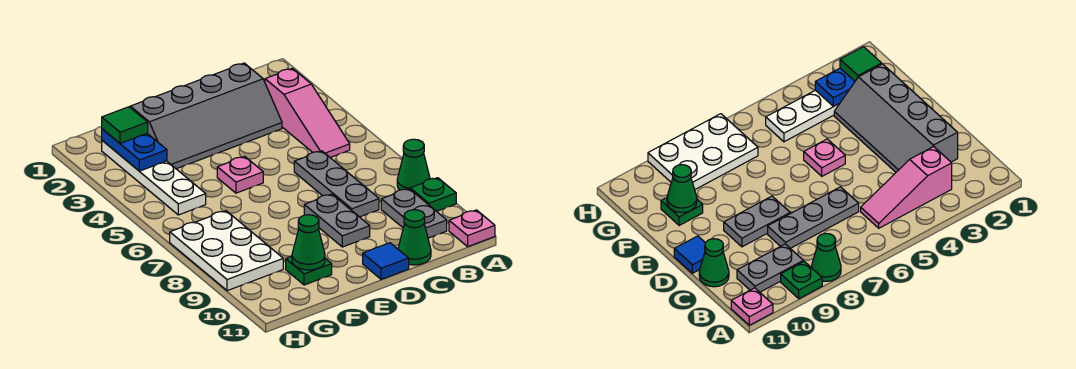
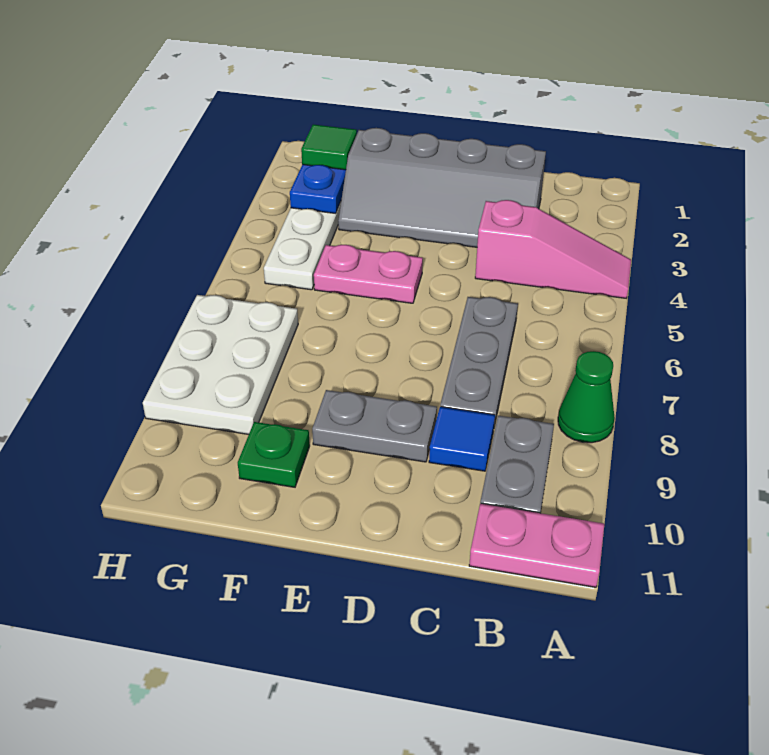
green 1x1 plate [410,178,456,211] -> none
pink 1x1 plate [449,210,495,246] -> pink 1x2 plate [469,504,604,587]
pink 1x3 slope [265,68,350,158] -> pink 1x3 slope turned to [475,200,631,298]
green 1x1 cone [398,210,431,265] -> none
grey 1x2 plate [304,194,370,247] -> grey 1x2 plate turned to [312,390,437,462]
blue 1x1 tile [363,243,409,279] -> blue 1x1 tile moved to [429,407,495,471]
pink 1x1 plate [217,157,263,193] -> pink 1x2 plate [314,245,423,303]
green 1x1 cone [292,215,325,270] -> none

